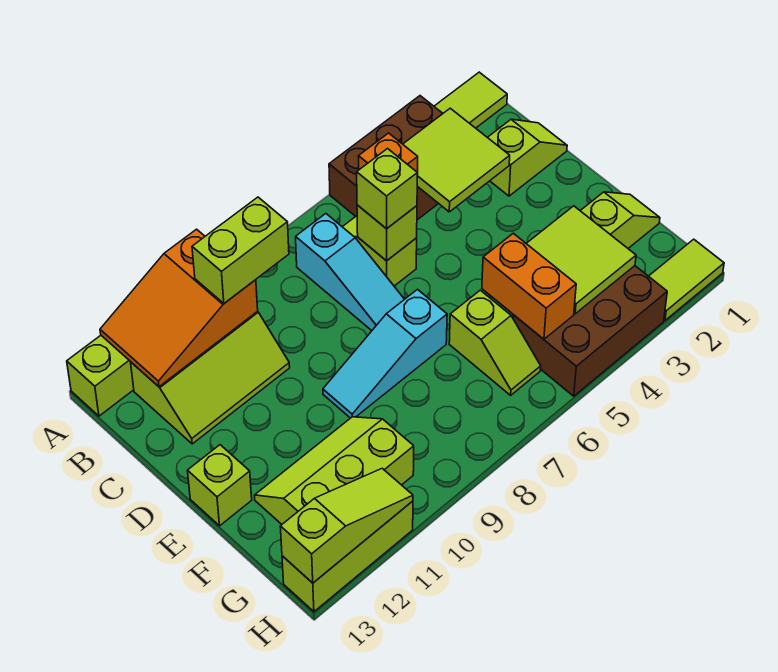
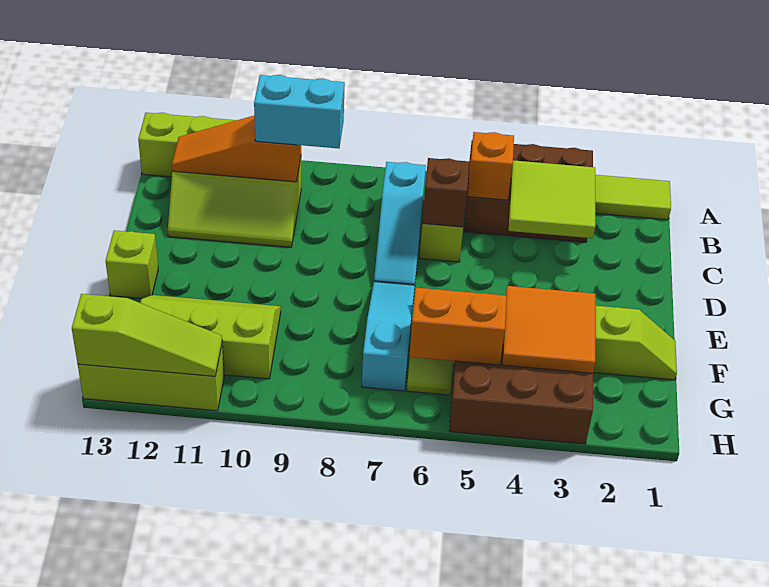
orange 2x3 slope [100,229,258,387] -> orange 1x3 slope [172,116,301,182]
lime 1x2 brick [192,197,289,303] -> cyan 1x2 brick [254,75,345,148]
lime 1x2 slope [487,119,567,196] -> none
lime 1x1 brick [357,205,417,261] -> brown 1x1 brick [422,158,469,227]
lime 1x1 brick [357,149,417,229] -> none
cyan 1x3 slope [323,290,447,418] -> cyan 1x3 slope turned to [362,282,415,391]
lime 2x2 tile [526,206,636,314] -> orange 2x2 tile [502,286,595,373]
orange 1x2 brick [482,233,576,339] -> orange 1x2 brick turned to [409,288,507,365]
lime 1x2 tile [649,239,724,320] -> none

